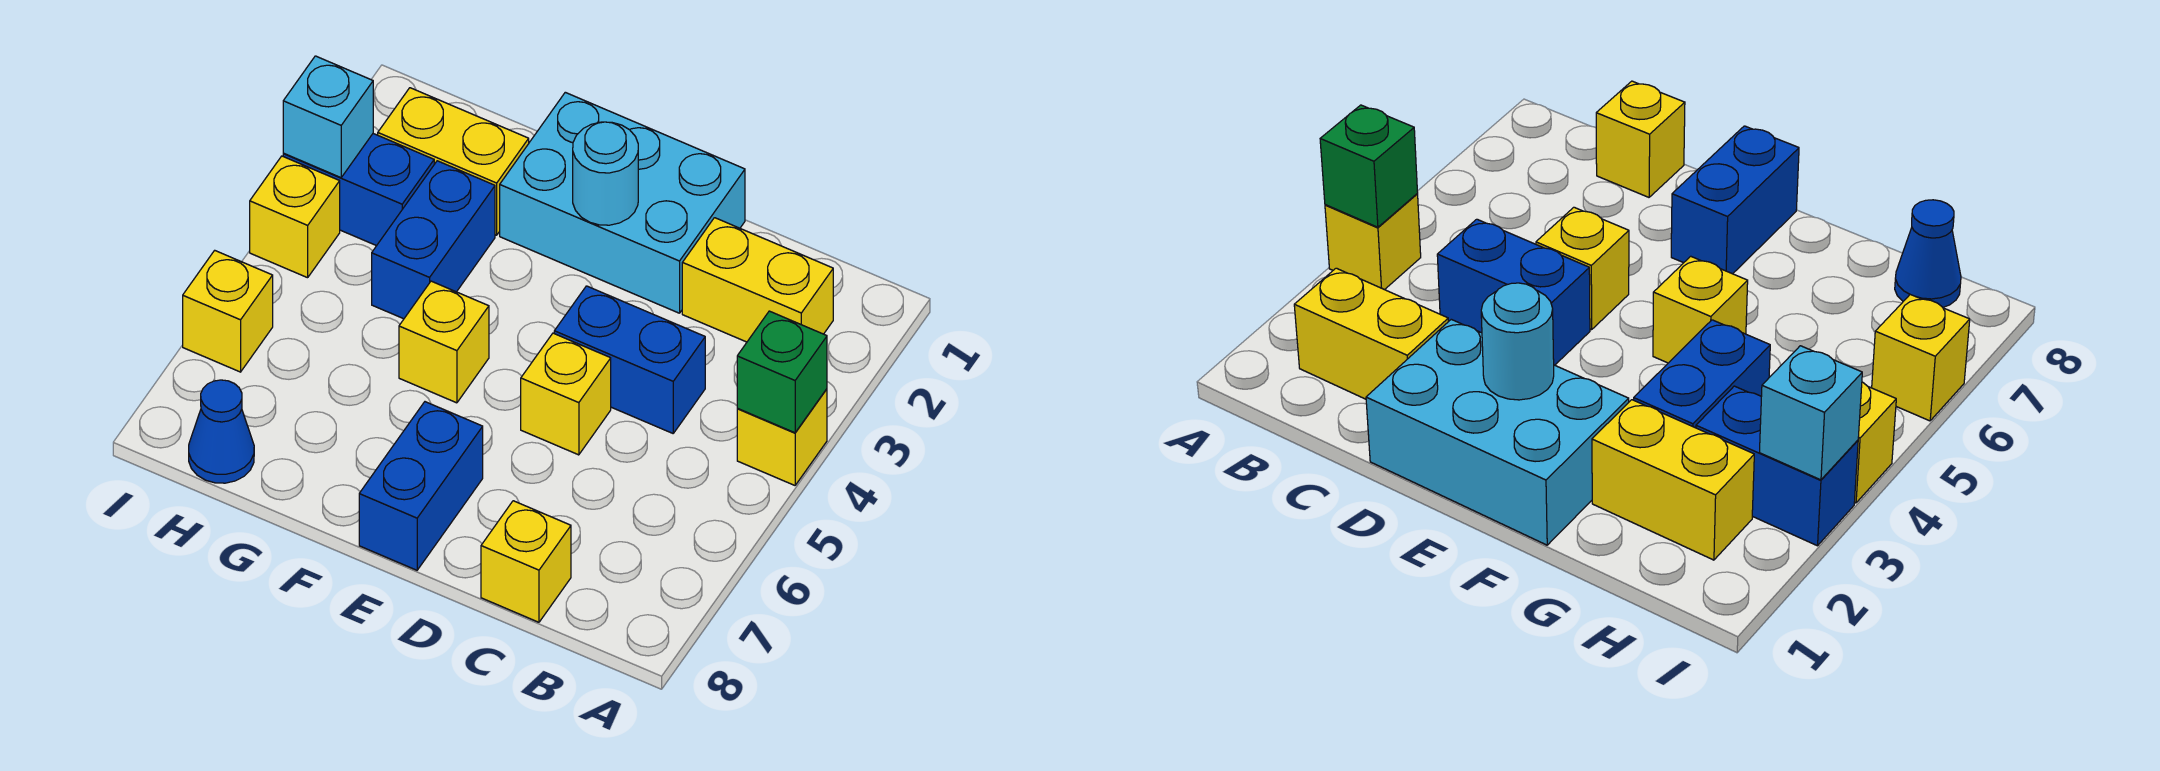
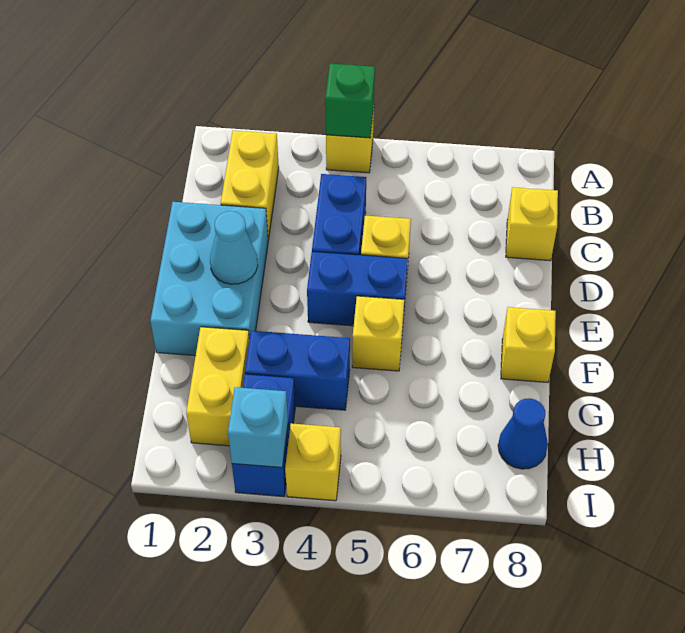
cyan 1x1 round brick [573,122,638,225] -> cyan 1x1 cone [210,211,258,284]
blue 1x2 brick [359,402,483,570] -> blue 1x2 brick moved to [307,251,408,326]
yellow 1x1 brick [183,250,273,372] -> yellow 1x1 brick moved to [501,307,556,382]

